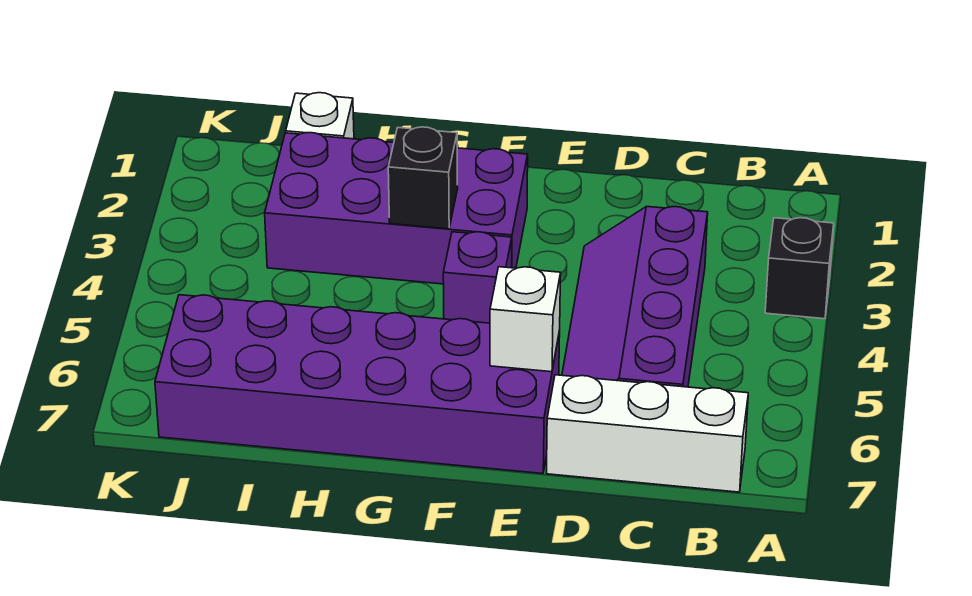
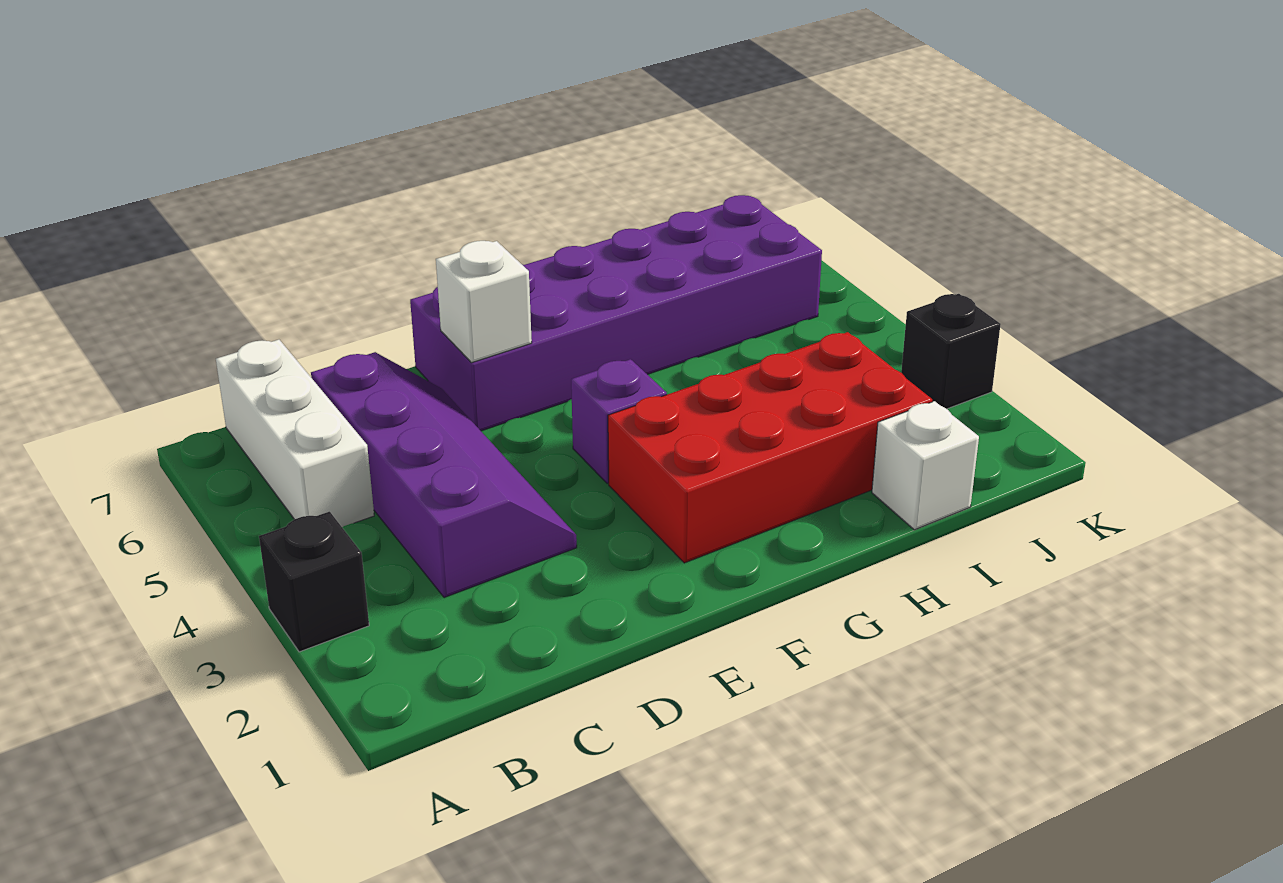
white 1x3 brick [546,375,748,492] -> white 1x3 brick turned to [216,340,374,527]
purple 2x4 brick [265,133,528,284] -> red 2x4 brick [608,332,932,563]
black 1x1 brick [388,127,458,229] -> black 1x1 brick moved to [901,294,1001,409]

